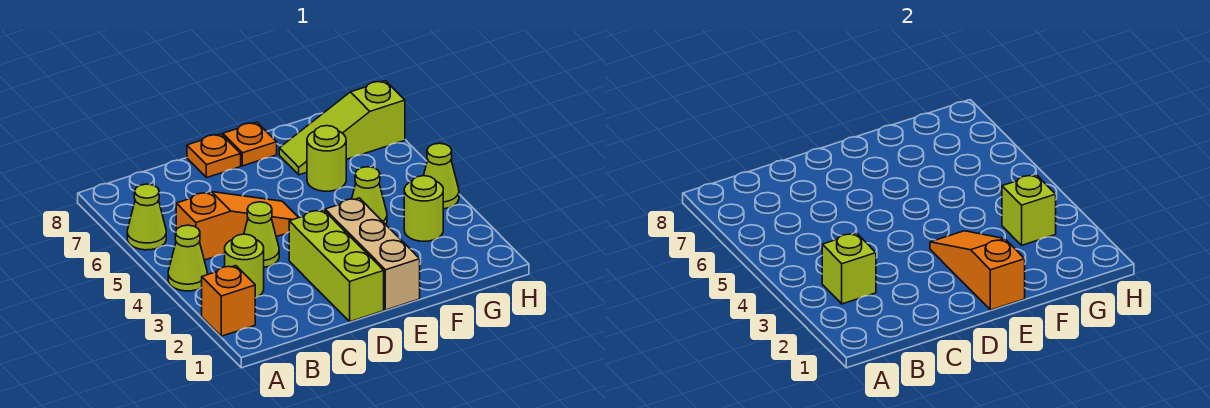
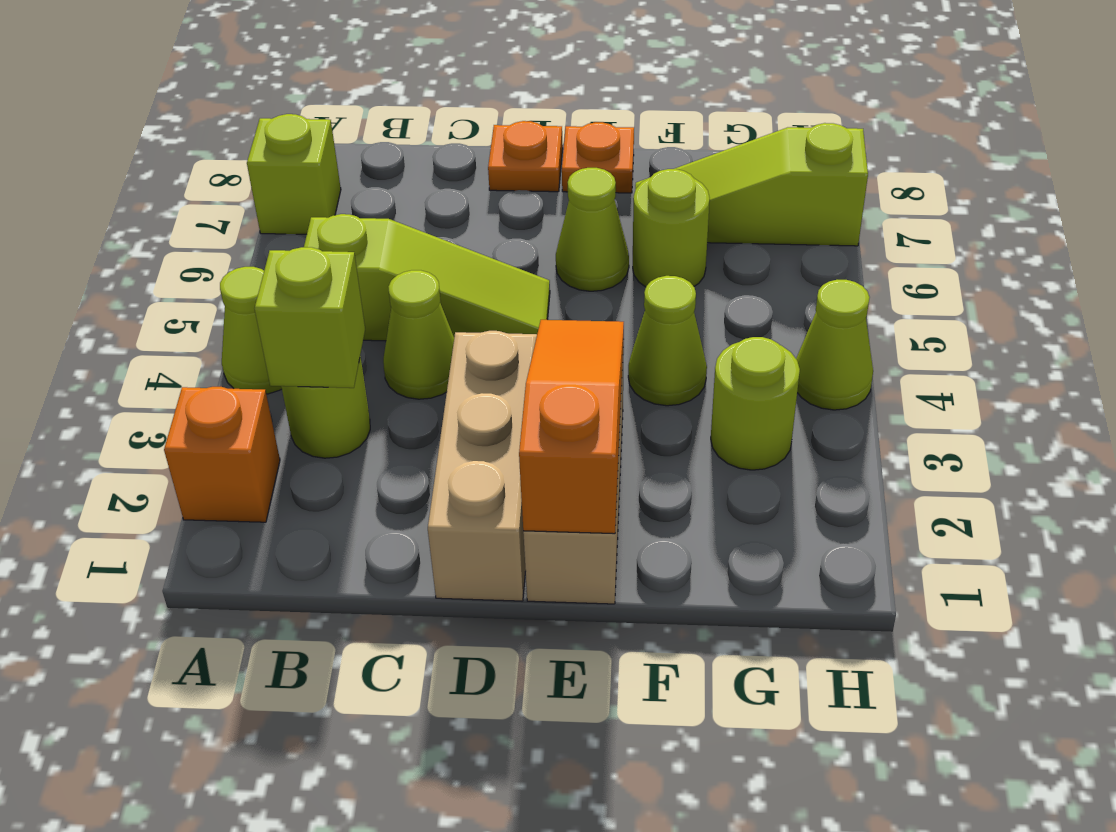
lime 1x1 cone [127,184,166,250] -> lime 1x1 cone moved to [556,168,629,291]
orange 1x3 slope [176,192,299,260] -> lime 1x3 slope [304,214,550,341]
lime 1x3 brick [289,210,384,322] -> tan 1x3 brick [428,331,537,601]
lime 1x1 brick [1002,175,1056,245] -> lime 1x1 brick moved to [247,114,341,234]

